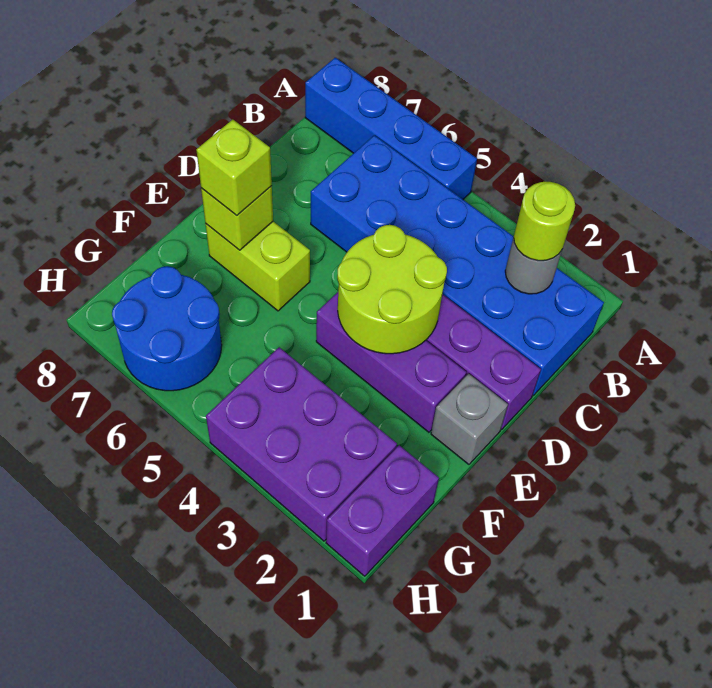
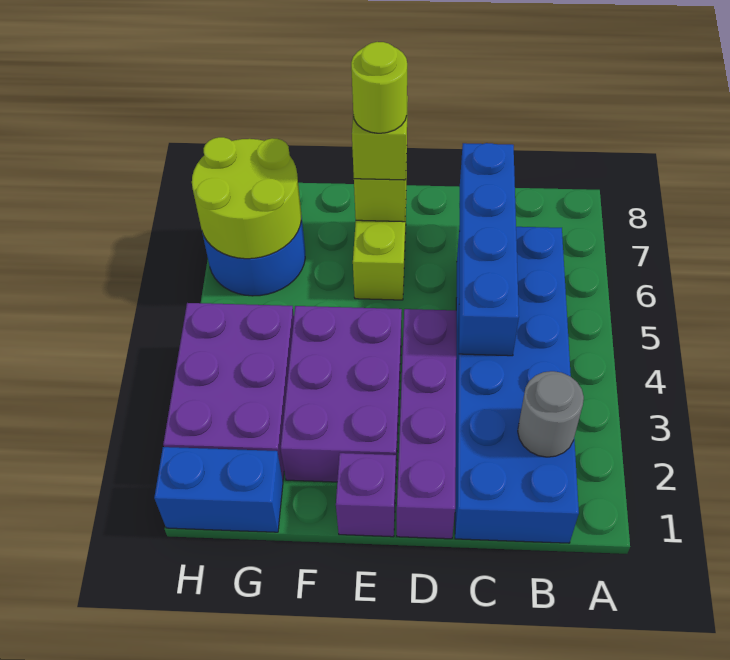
blue 1x4 brick [305,58,477,199] -> blue 1x4 brick moved to [459,143,519,356]
lime 1x1 round brick [514,182,575,261] -> lime 1x1 round brick moved to [351,42,407,133]
lime 2x2 round brick [337,225,447,354] -> lime 2x2 round brick moved to [192,137,301,259]
grey 1x1 brick [431,374,508,464] -> purple 1x1 brick [336,453,396,537]
purple 1x3 brick [316,292,467,432] -> purple 2x3 brick [281,306,402,482]
purple 1x2 brick [326,445,439,576] -> blue 1x2 brick [154,447,283,532]

